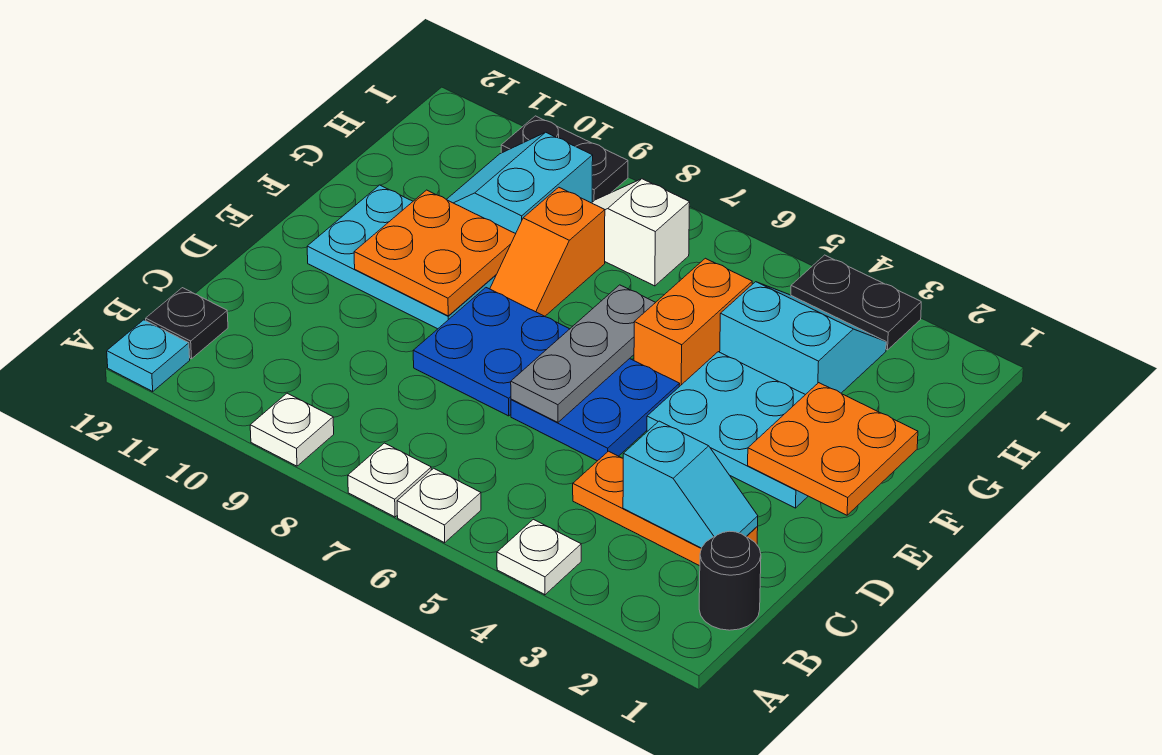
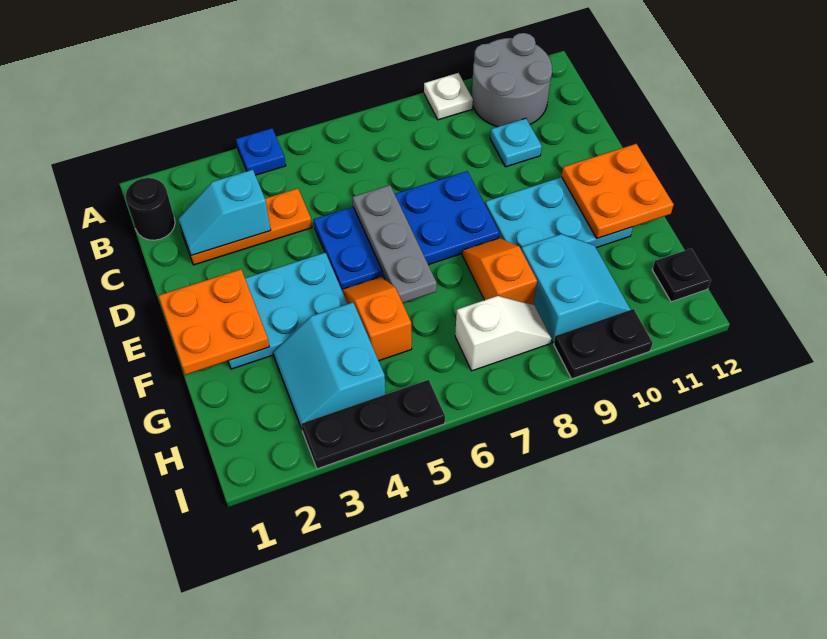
white 1x1 plate [497,519,581,595] -> blue 1x1 plate [236,128,286,175]
white 1x1 plate [397,468,481,543] -> none
white 1x1 plate [348,443,431,517] -> none
none -> grey 2x2 round brick [472,33,552,127]
cyan 1x1 plate [107,320,190,391] -> cyan 1x1 plate moved to [490,118,542,167]
black 1x1 plate [146,288,228,359] -> black 1x1 plate moved to [652,249,711,302]
orange 2x2 plate [354,190,515,316] -> orange 2x2 plate moved to [562,144,674,238]
orange 1x2 brick [634,258,752,387] -> orange 1x2 slope [342,277,412,361]
cyan 2x2 slope [720,282,886,395] -> cyan 2x2 slope turned to [273,303,385,429]
black 1x2 plate [791,255,921,350] -> black 1x3 plate [301,380,445,469]

